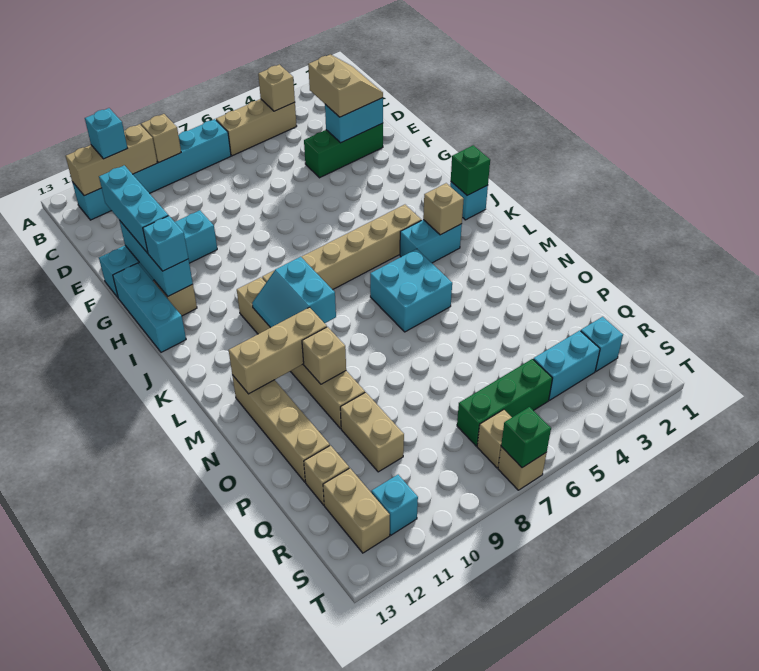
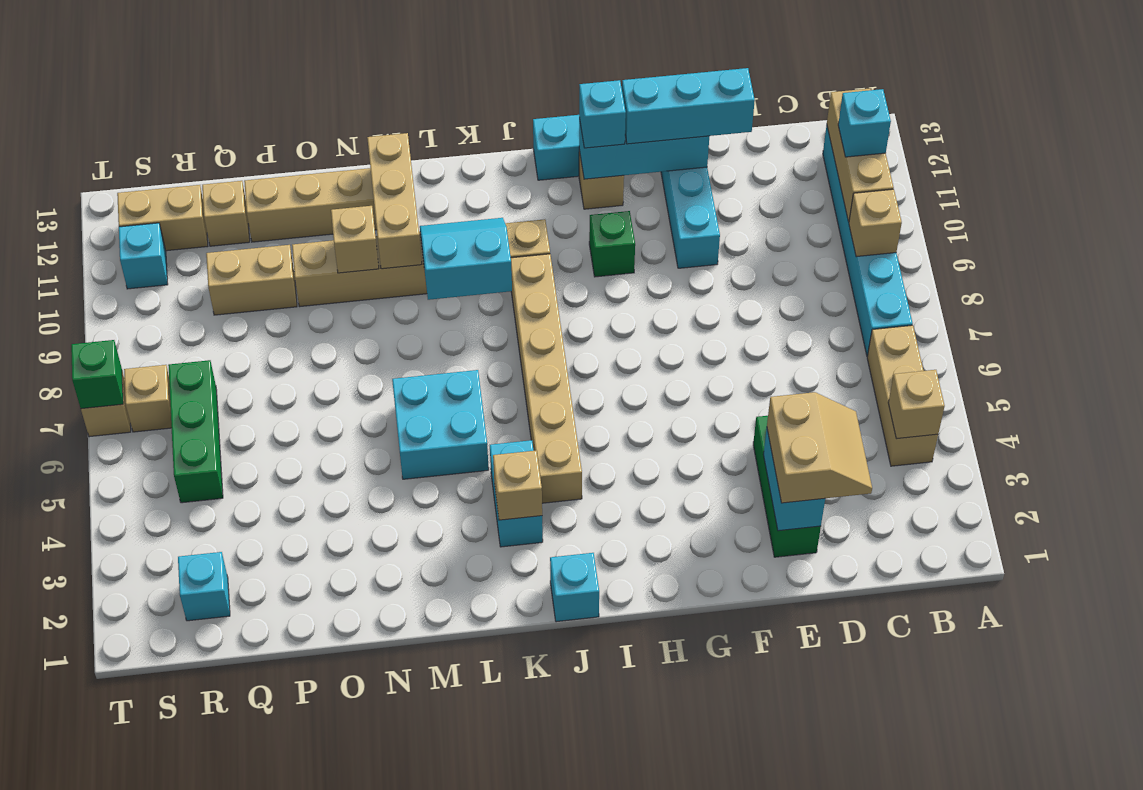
tan 2x2 slope [308,54,383,117] -> tan 2x2 slope turned to [767,392,872,503]
green 1x1 brick [451,145,490,195] -> green 1x1 brick moved to [589,211,635,277]
cyan 1x2 brick [533,331,600,400] -> none

